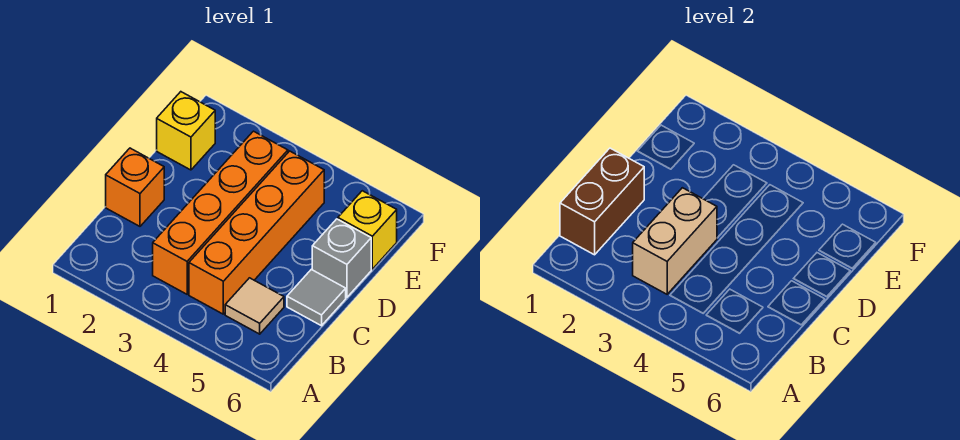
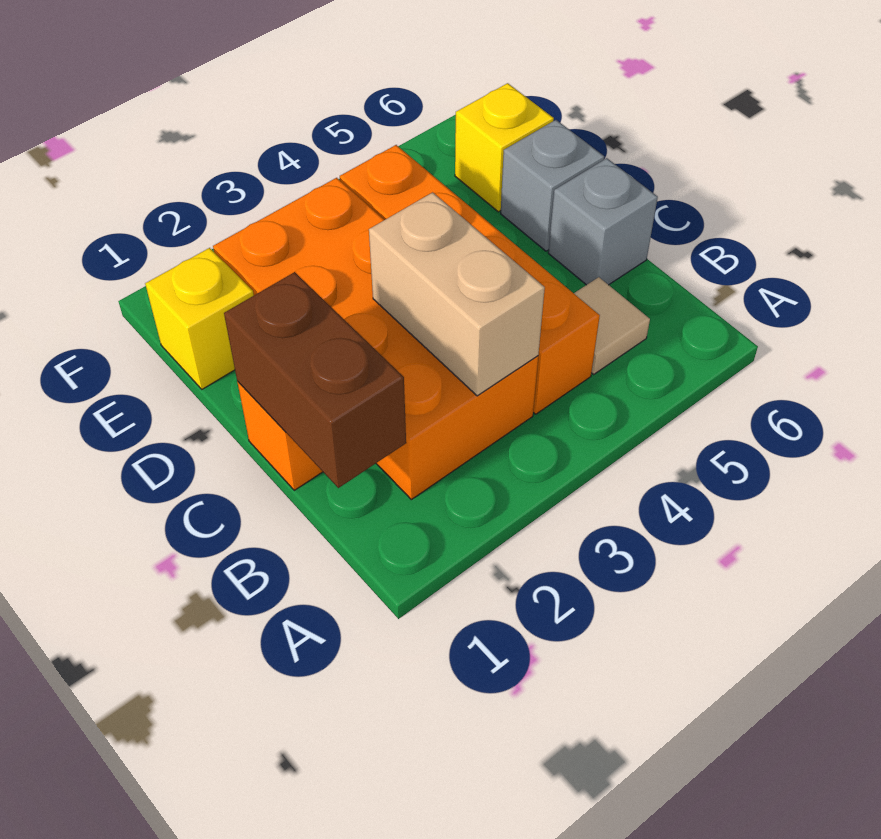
orange 1x4 brick [153,131,288,294] -> orange 2x4 brick [213,178,538,500]
grey 1x1 tile [287,269,346,326] -> grey 1x1 brick [548,158,658,285]

